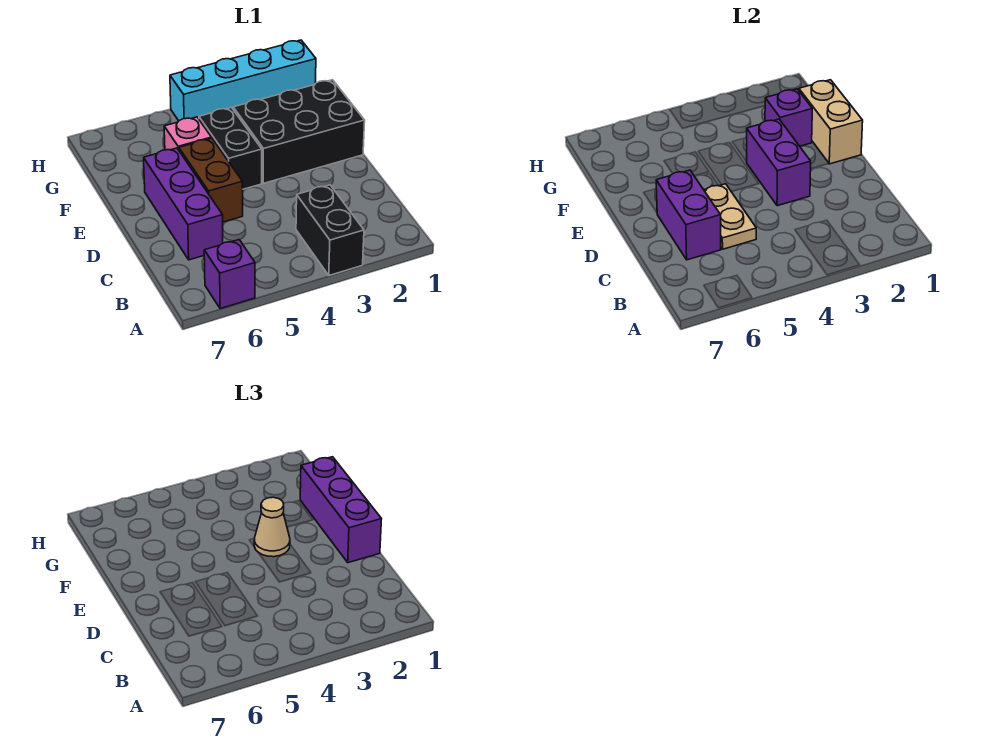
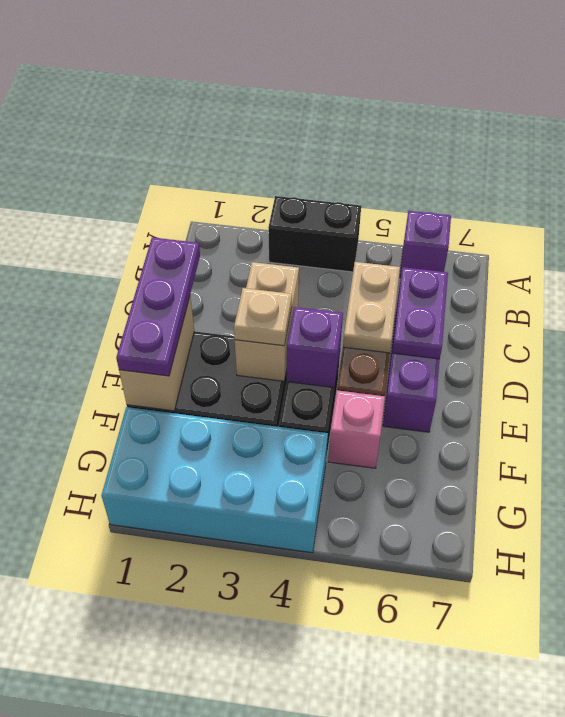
black 1x2 brick [296,185,364,275] -> black 1x2 brick turned to [268,196,361,272]
purple 1x2 brick [656,170,721,260] -> purple 1x2 plate [392,267,448,359]
purple 1x3 brick [300,457,381,563] -> purple 1x3 plate [116,237,200,376]
purple 1x2 brick [746,119,811,206] -> tan 1x2 brick [235,262,299,381]
tan 1x1 cone [254,497,290,557] -> tan 1x1 plate [234,288,292,346]
purple 1x1 brick [765,89,812,146] -> purple 1x1 brick moved to [286,307,343,388]
cyan 1x4 brick [170,40,316,121] -> cyan 2x4 brick [101,407,328,553]

